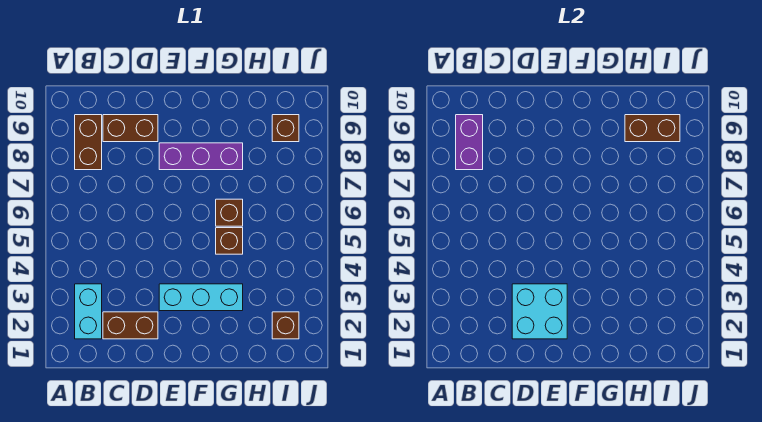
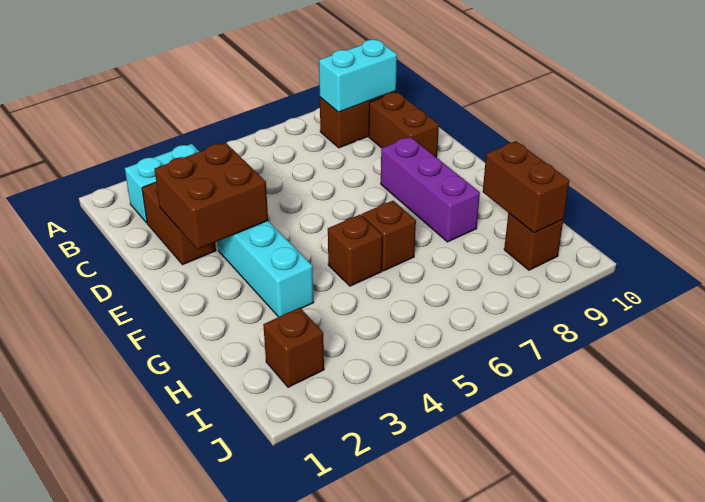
purple 1x2 brick [456,115,483,170] -> cyan 1x2 brick [319,40,397,112]
cyan 2x2 brick [512,284,567,339] -> brown 2x2 brick [155,142,268,249]

